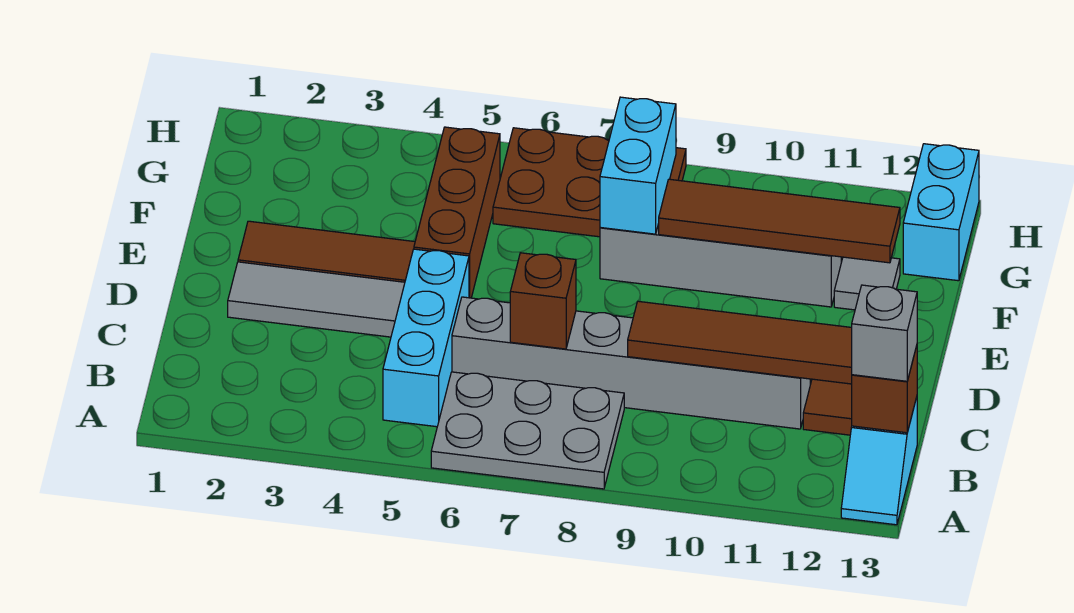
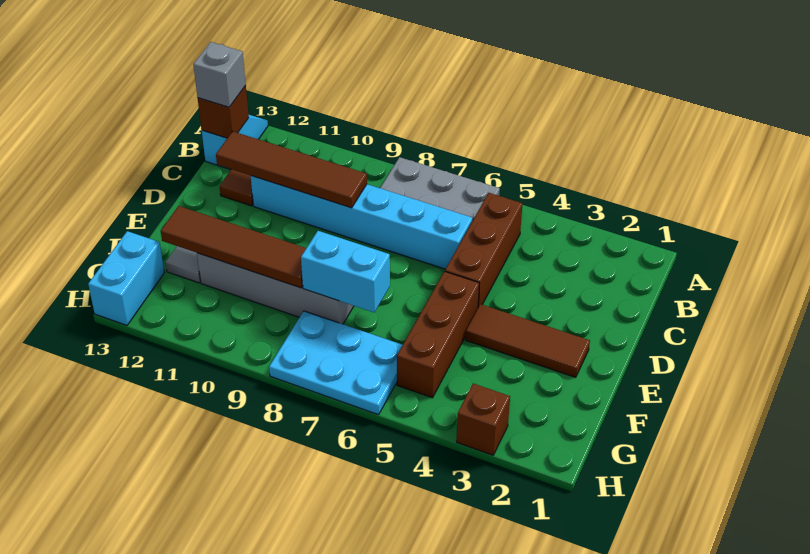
cyan 1x3 brick [383,249,469,427] -> brown 1x3 brick [445,193,522,307]
grey 1x6 brick [452,297,810,429] -> cyan 1x6 brick [251,176,472,269]
brown 1x1 brick [510,253,576,349] -> brown 1x1 brick moved to [457,384,510,455]
grey 1x3 tile [228,262,405,337] -> none
cyan 1x2 brick [600,97,676,234] -> cyan 1x2 brick turned to [301,231,390,312]
brown 2x3 plate [493,128,686,237] -> cyan 2x3 plate [269,311,403,415]

